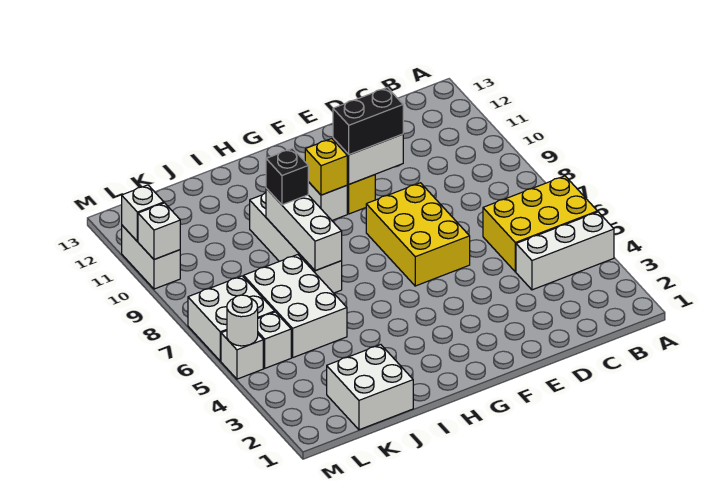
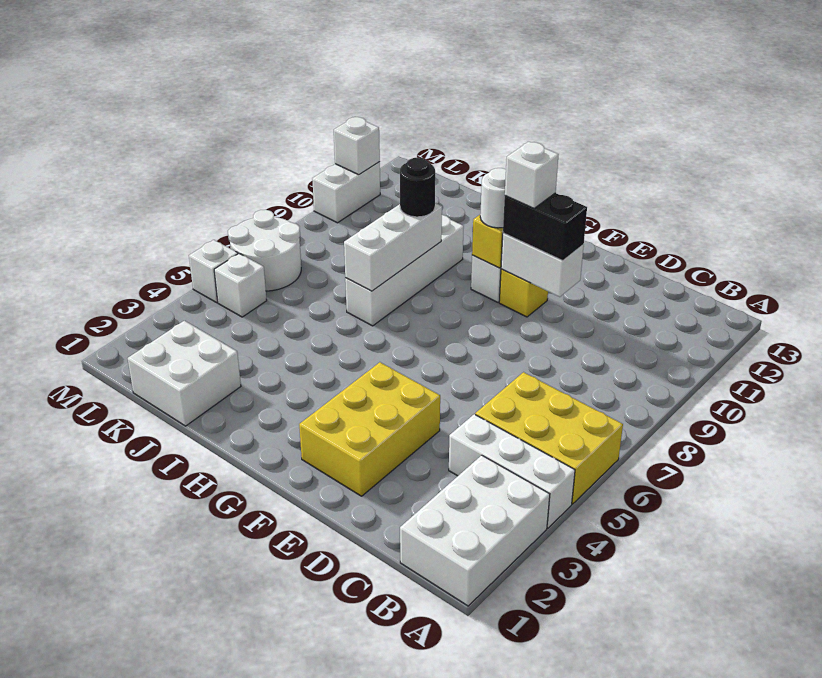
yellow 2x3 brick [366,183,470,286] -> yellow 2x3 brick moved to [299,362,440,496]
black 1x1 brick [266,148,308,205] -> black 1x1 round brick [400,158,435,217]
white 2x3 brick [244,255,347,357] -> white 2x3 brick moved to [400,455,550,606]
white 2x2 brick [188,276,275,361] -> white 2x2 round brick [228,210,301,291]
white 1x1 round brick [227,295,258,346] -> white 1x1 round brick moved to [480,168,506,228]
white 1x1 brick [138,203,180,259] -> white 1x1 brick moved to [505,142,559,208]

